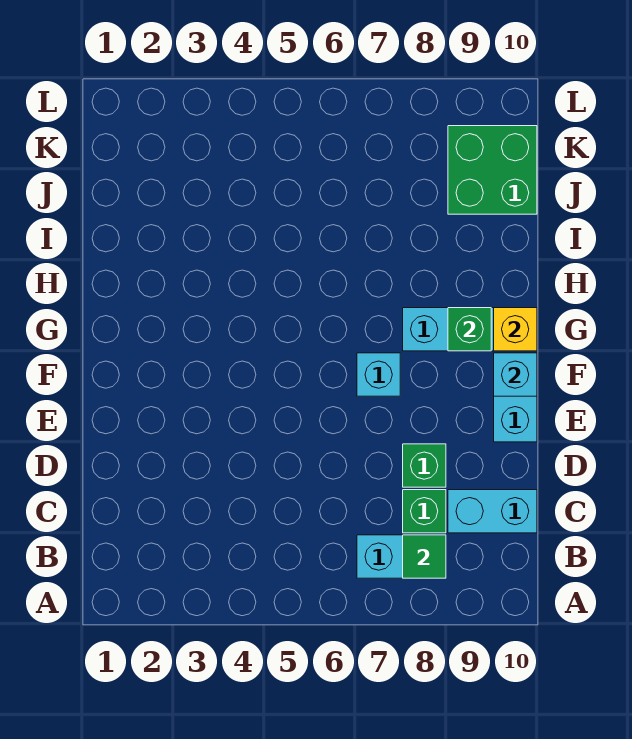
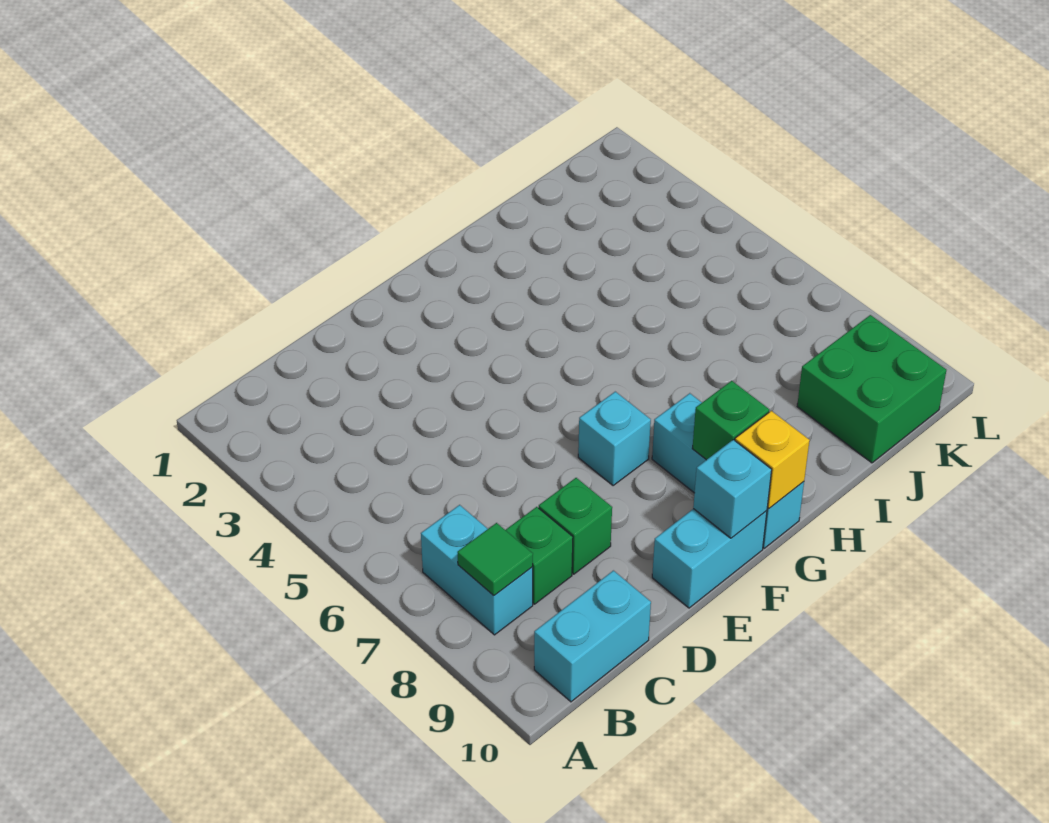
cyan 1x2 brick [448,490,537,533] -> cyan 1x2 brick turned to [534,571,651,702]

